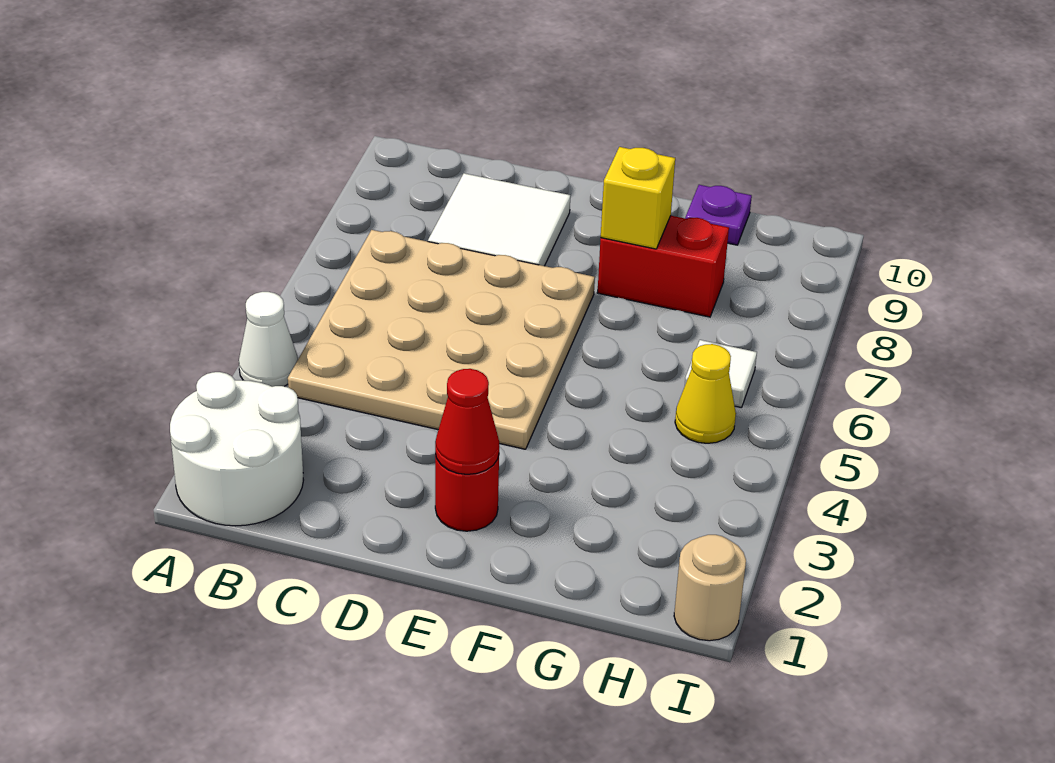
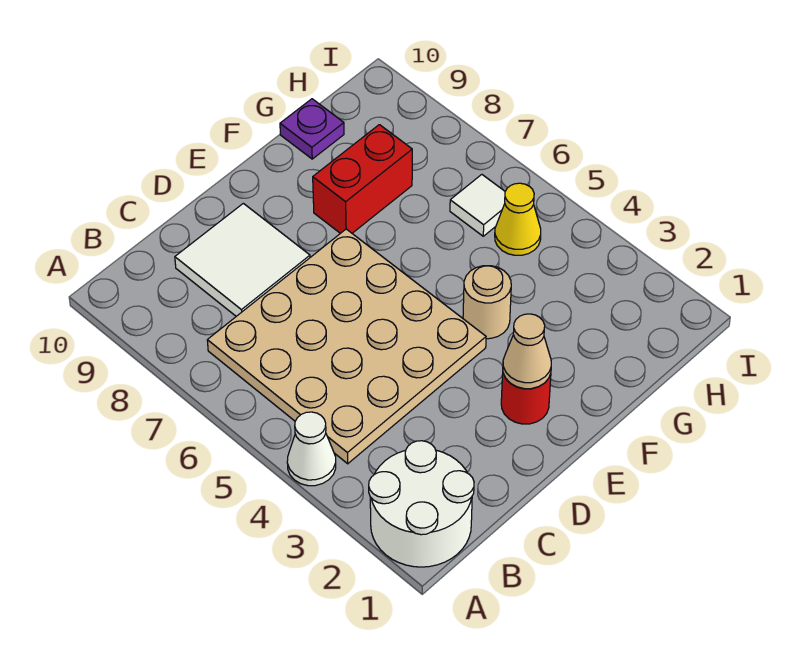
red 1x1 cone [435,369,499,474] -> tan 1x1 cone [503,314,551,389]
yellow 1x1 brick [601,147,675,249] -> none
tan 1x1 round brick [674,535,746,641] -> tan 1x1 round brick moved to [463,266,511,339]

